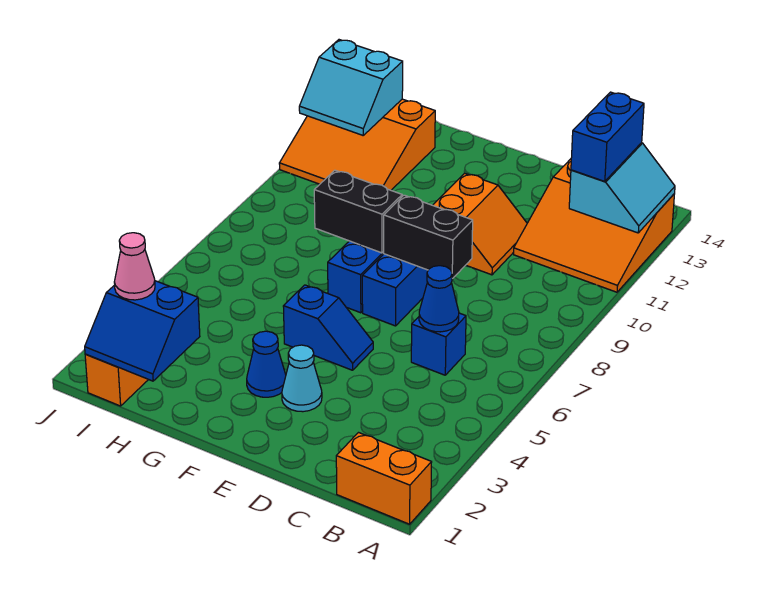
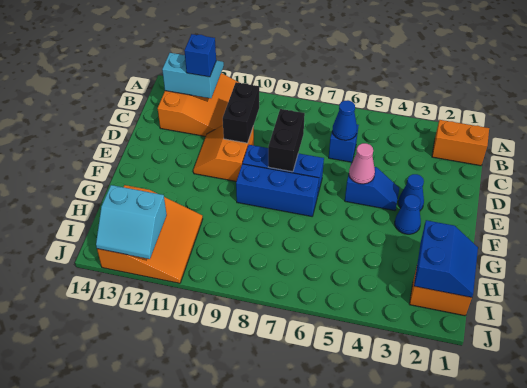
orange 1x2 brick [336,433,432,524] -> orange 1x2 brick turned to [432,120,489,166]
blue 1x2 brick [571,92,644,181] -> blue 1x1 brick [184,34,216,77]
orange 2x2 slope [433,173,527,275] -> orange 2x2 slope turned to [193,125,254,181]
cyan 1x1 cone [282,345,322,412] -> blue 1x1 cone [398,174,424,211]
blue 1x2 slope [283,285,373,370] -> blue 1x2 slope turned to [345,163,399,211]
black 1x2 brick [314,170,402,253] -> black 1x2 brick moved to [223,82,259,143]
pink 1x1 cone [114,233,155,300] -> pink 1x1 cone moved to [349,143,375,184]
cyan 2x2 slope [299,40,403,135] -> cyan 2x2 slope turned to [96,185,167,259]

